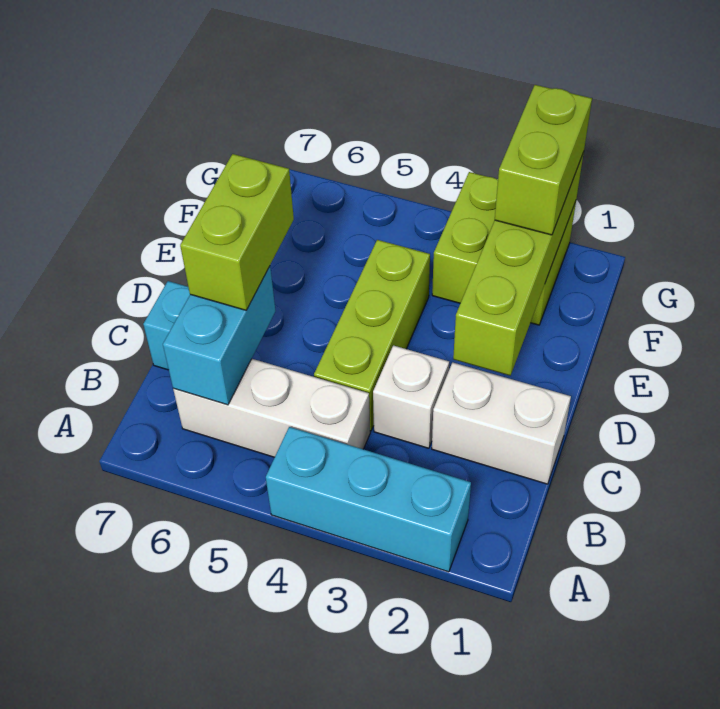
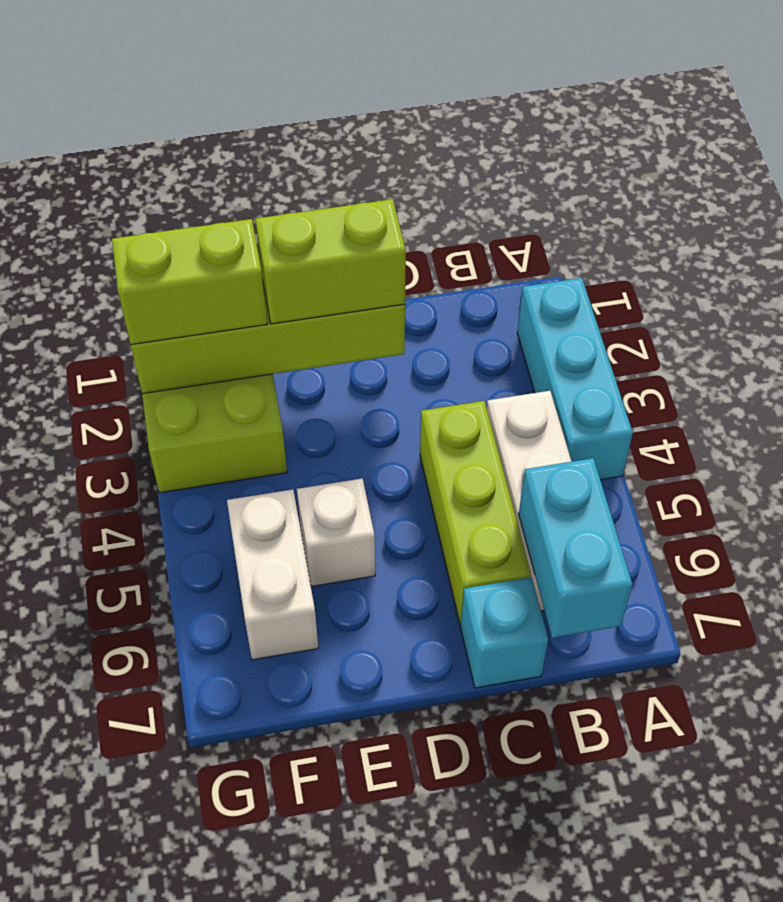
cyan 1x2 brick [163,267,275,405] -> cyan 1x2 brick turned to [519,458,632,638]
white 1x2 brick [432,362,571,484] -> white 1x2 brick moved to [227,489,318,660]
white 1x1 brick [373,345,449,448] -> white 1x1 brick moved to [297,479,375,587]
lime 1x3 brick [314,240,430,431] -> lime 1x3 brick turned to [420,401,531,625]
lime 1x2 brick [180,154,294,310] -> lime 1x2 brick moved to [256,199,406,324]

